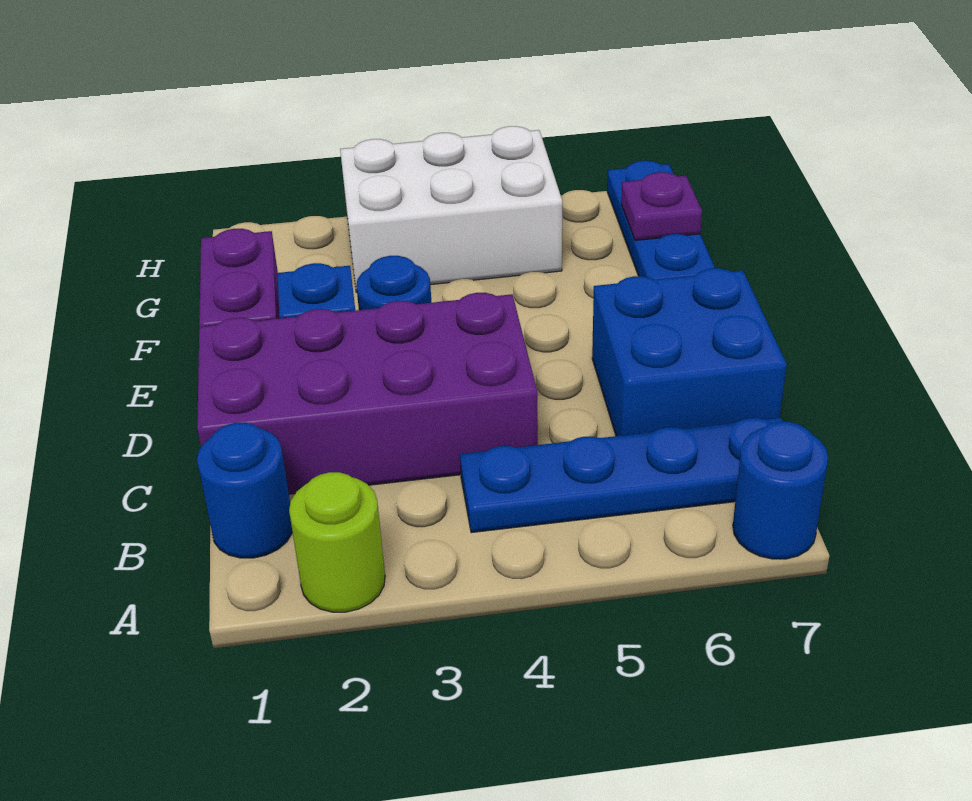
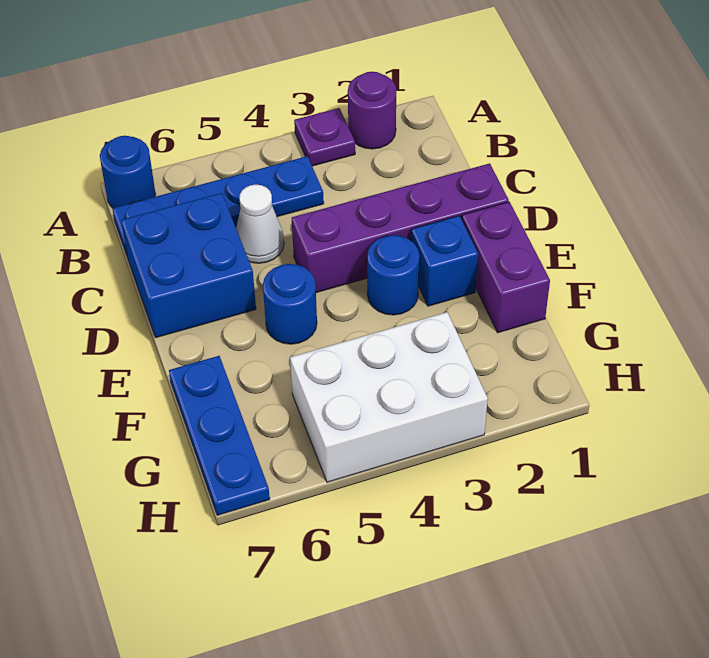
lime 1x1 round brick [289,472,385,612] -> purple 1x1 round brick [348,72,396,149]
blue 1x1 round brick [197,423,292,558] -> blue 1x1 round brick moved to [263,264,317,344]
purple 2x4 brick [197,293,538,494] -> purple 1x4 brick [292,163,509,293]
none -> white 1x1 cone [236,184,284,263]
purple 1x1 plate [621,172,702,240] -> purple 1x1 plate moved to [294,108,355,166]

